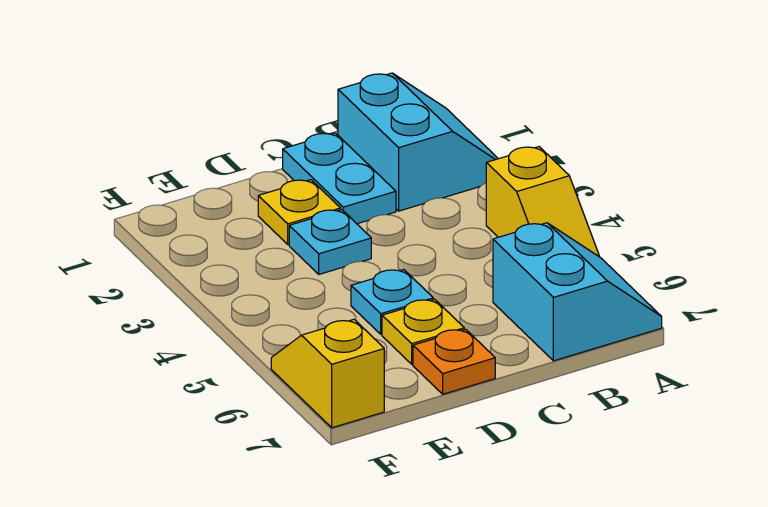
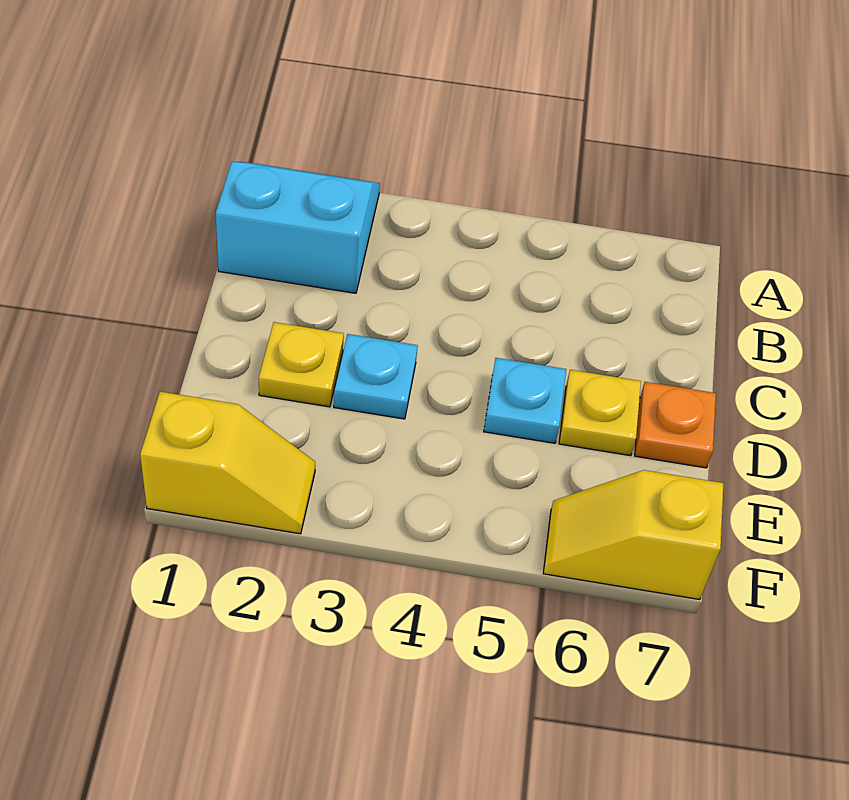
yellow 1x2 slope [486,147,599,256] -> yellow 1x2 slope moved to [140,392,315,534]
cyan 2x2 slope [493,223,662,361] -> none
cyan 1x2 plate [283,133,396,224] -> none

